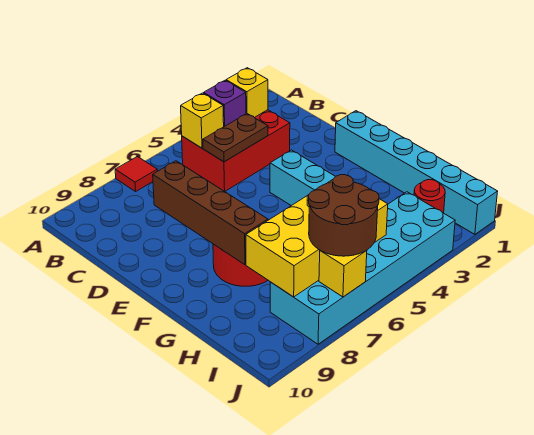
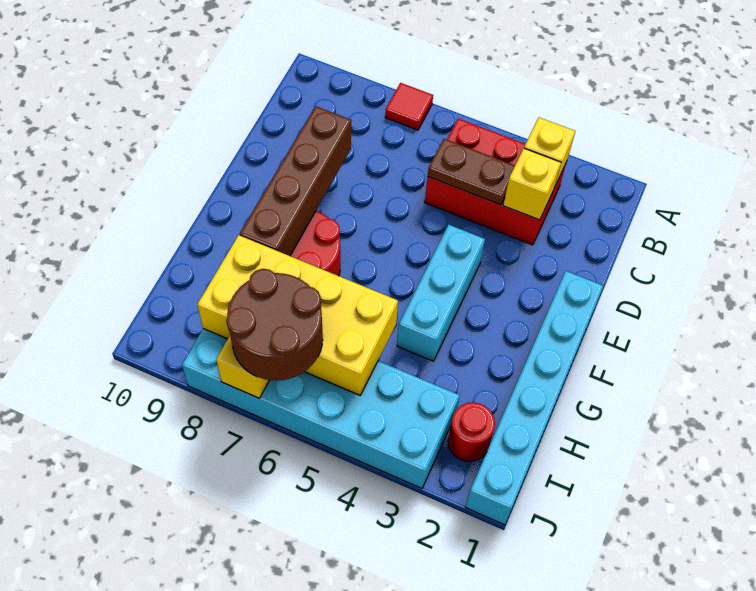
purple 1x1 brick [204,80,246,127] -> none
yellow 1x1 brick [181,93,224,148] -> yellow 1x1 brick moved to [503,148,561,220]

